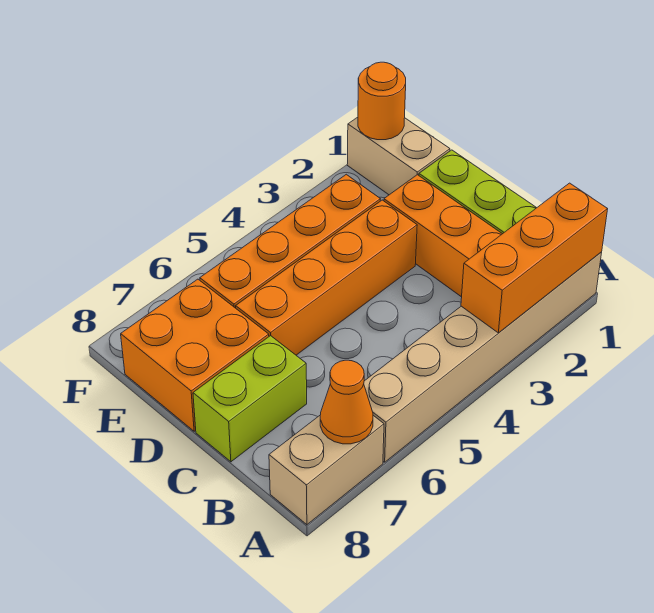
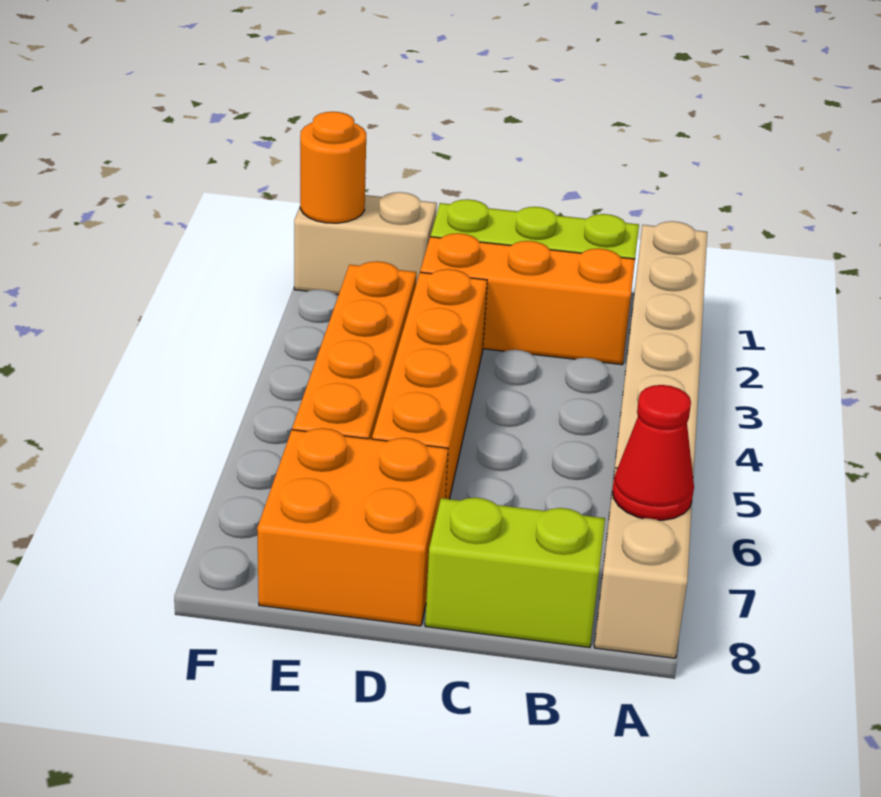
orange 1x3 brick [461,183,608,333] -> none
orange 1x1 cone [320,360,373,444] -> red 1x1 cone [612,385,694,520]
lime 1x2 brick [193,336,307,462] -> lime 1x2 brick turned to [425,498,605,647]

